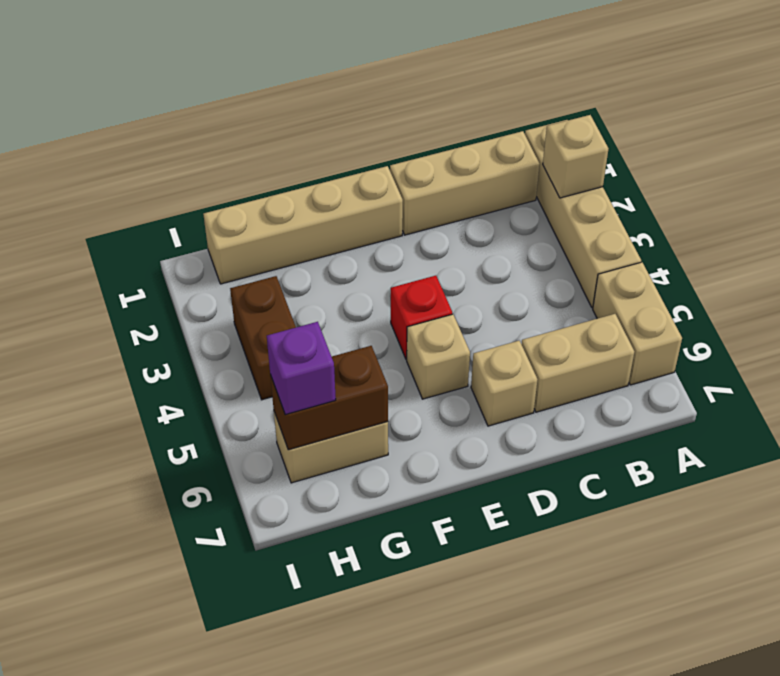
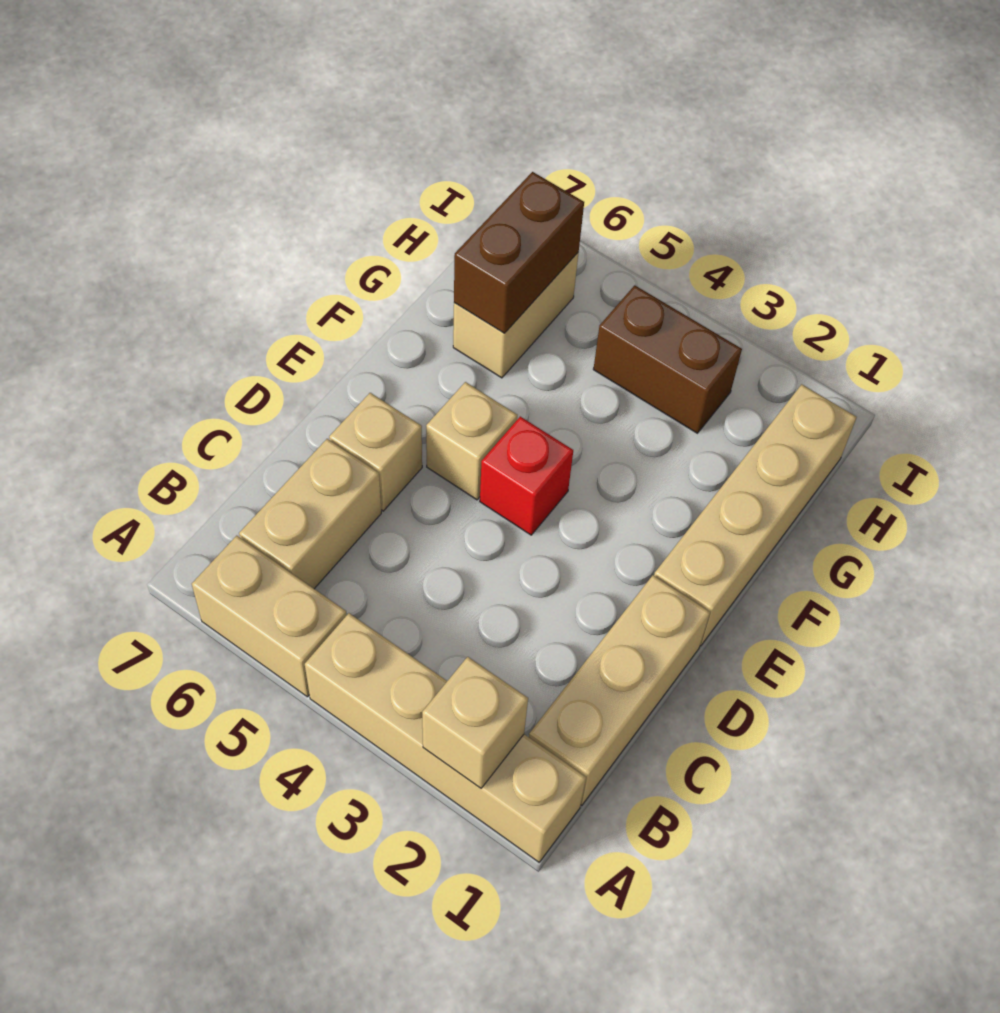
purple 1x1 brick [267,322,336,415] -> none

